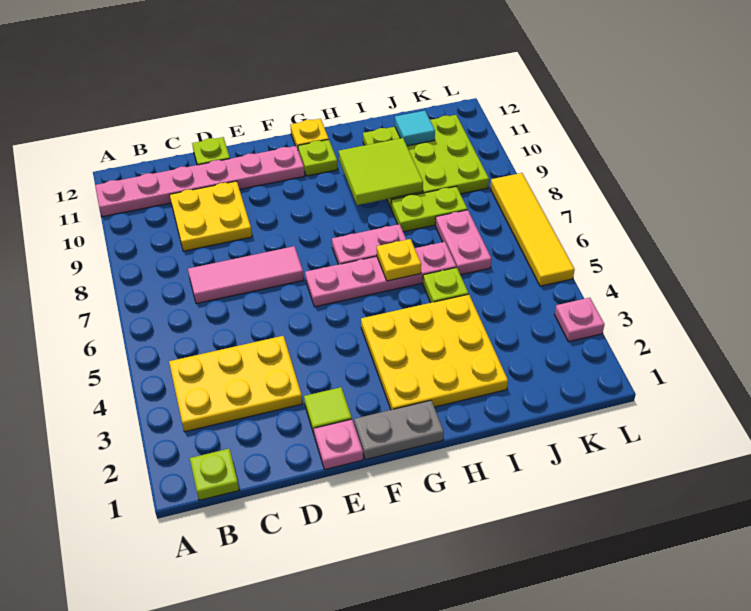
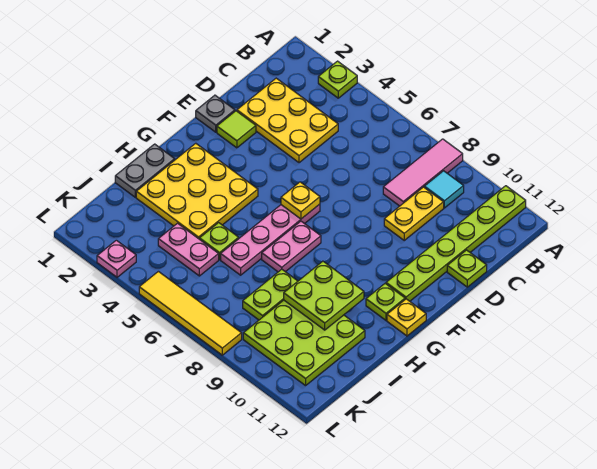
pink 1x6 plate [95,146,305,217] -> lime 1x6 plate [386,186,526,301]
lime 1x1 plate [190,449,239,500] -> lime 1x1 plate moved to [318,61,357,98]
yellow 2x3 plate [169,336,302,432] -> yellow 2x3 plate turned to [237,78,338,163]
pink 1x3 tile [188,246,304,304] -> pink 1x3 tile moved to [383,139,463,206]
yellow 2x2 plate [170,181,252,251] -> yellow 1x2 plate [384,187,444,240]
pink 1x1 plate [314,419,363,469] -> grey 1x1 plate [196,95,235,132]
grey 1x2 plate [354,401,444,460] -> grey 1x2 plate moved to [115,144,175,197]
yellow 1x1 plate [377,239,421,281] -> yellow 1x1 plate moved to [281,182,320,219]
lime 2x2 tile [339,138,423,205] -> lime 2x2 plate [284,261,364,330]
pink 1x2 plate [435,210,491,275] -> pink 1x2 plate moved to [158,223,219,276]
cyan 1x1 tile [395,111,435,146] -> cyan 1x1 tile moved to [424,171,464,208]

